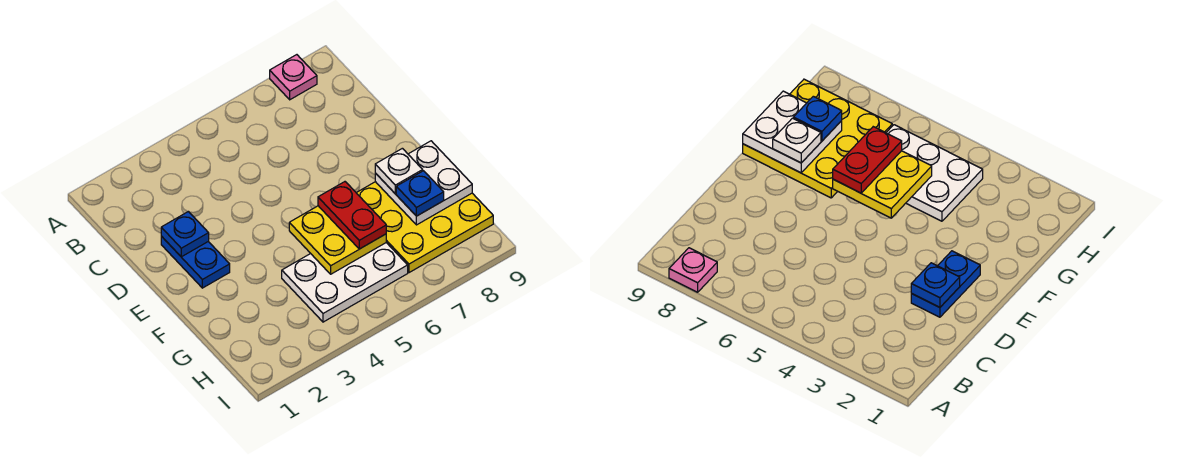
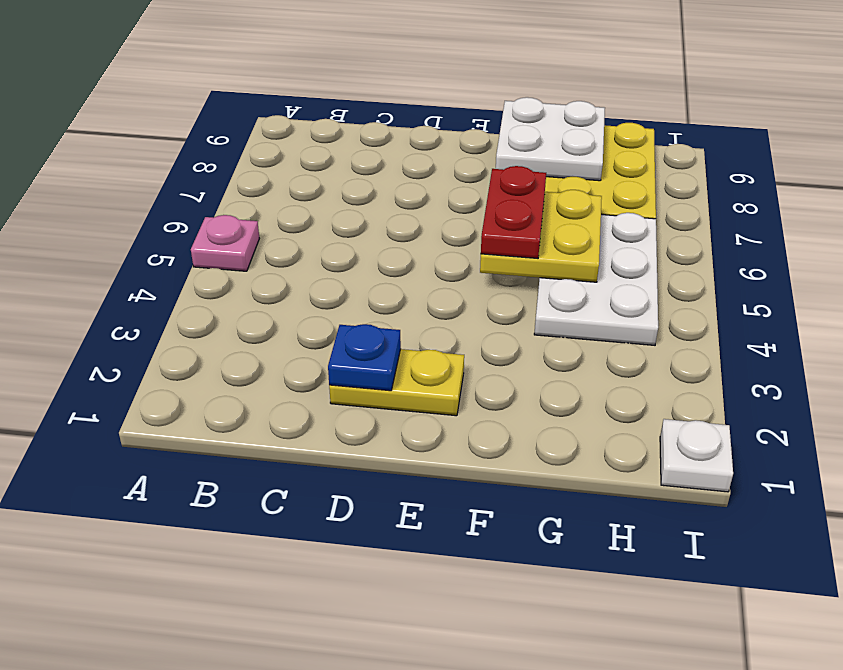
pink 1x1 plate [270,55,317,100] -> pink 1x1 plate moved to [191,215,259,271]
blue 1x2 plate [161,236,230,288] -> yellow 1x2 plate [329,349,464,416]
red 1x2 plate [318,182,386,249] -> red 1x2 plate turned to [481,166,546,258]
white 1x1 plate [375,148,423,194] -> white 1x1 plate moved to [660,419,733,492]
blue 1x1 plate [396,171,444,216] -> none

